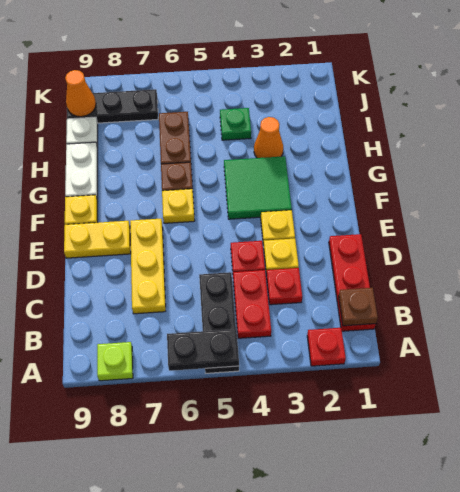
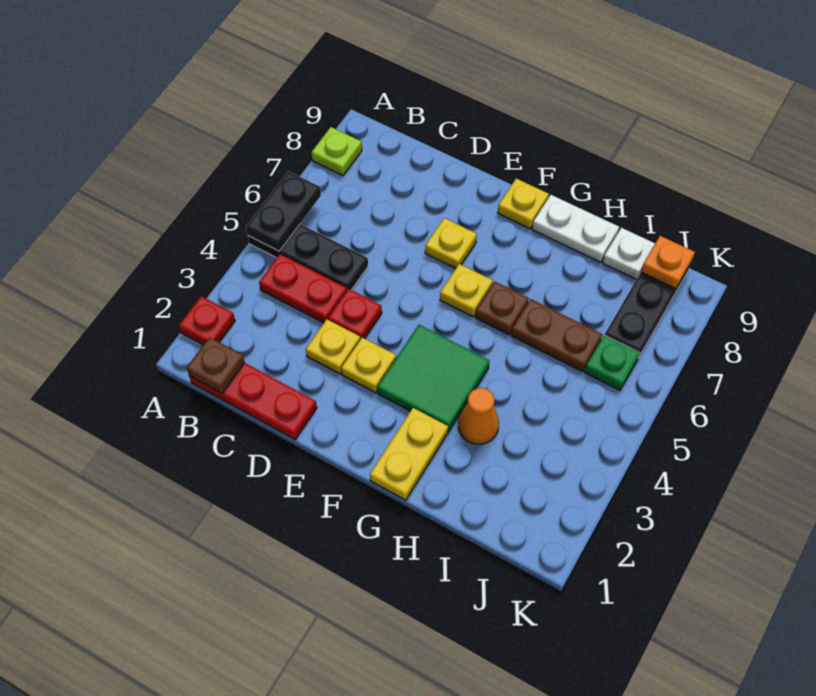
red 1x1 plate [266,268,302,305] -> none
yellow 1x3 plate [130,219,166,314] -> yellow 1x1 plate [425,218,477,269]
yellow 1x2 plate [64,221,131,258] -> yellow 1x2 plate moved to [370,408,448,500]
green 1x1 plate [220,108,251,140] -> green 1x1 plate moved to [585,335,640,390]
orange 1x1 cone [65,70,96,117] -> orange 1x1 plate [641,236,695,289]

